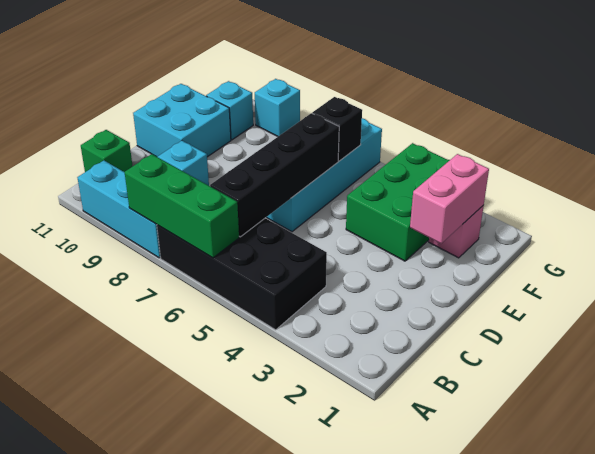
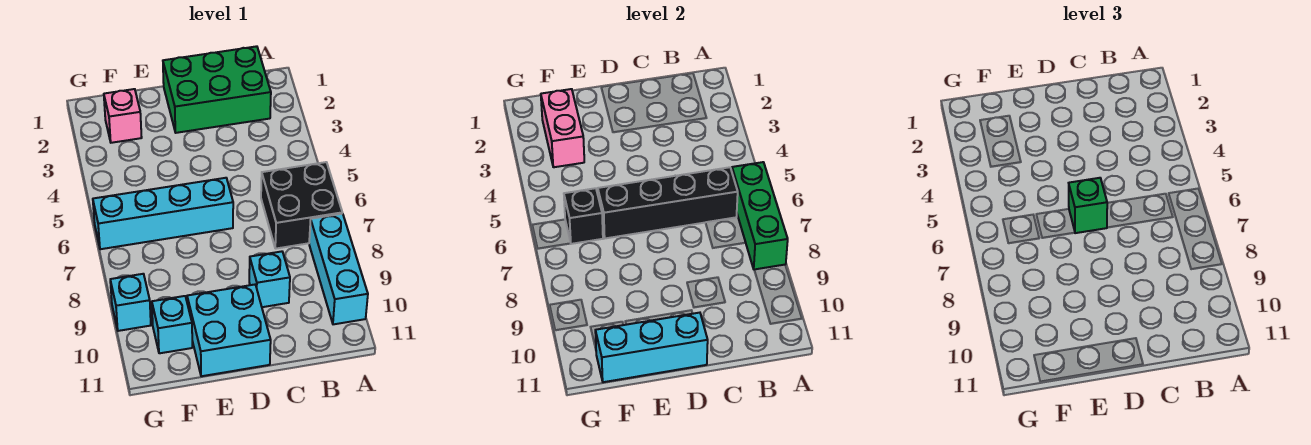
black 2x4 brick [157,218,327,330] -> black 2x2 brick [261,162,342,249]
green 1x1 brick [81,130,133,172] -> green 1x1 brick moved to [1069,178,1107,233]
none -> cyan 1x3 brick [595,313,708,382]
pink 1x2 brick [410,154,489,243] -> pink 1x2 brick turned to [541,89,584,167]
green 2x3 brick [346,143,450,261] -> green 2x3 brick moved to [163,46,271,133]

